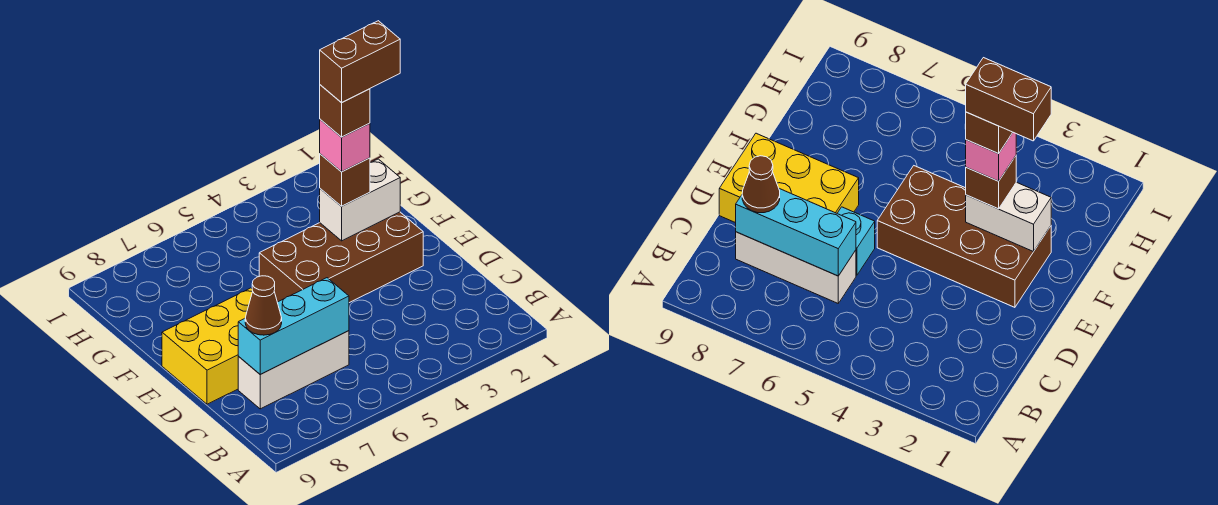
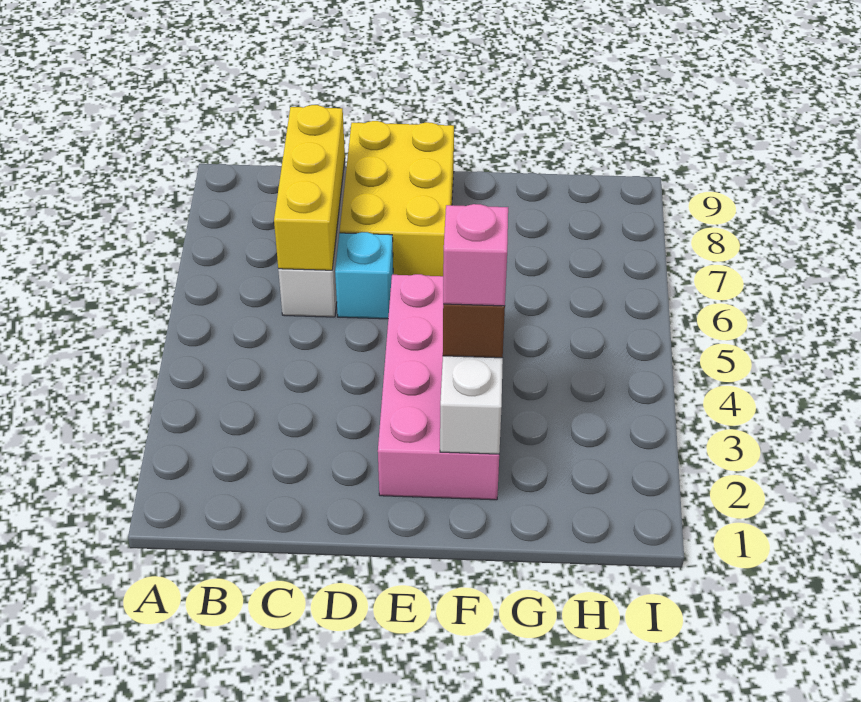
cyan 1x3 brick [238,278,349,374] -> yellow 1x3 brick [274,105,345,270]
brown 1x1 cone [245,276,282,335] -> none
brown 2x4 brick [259,212,423,303] -> pink 2x4 brick [378,274,499,500]
brown 1x2 brick [320,21,400,103] -> none
brown 1x1 brick [320,85,370,137] -> none

